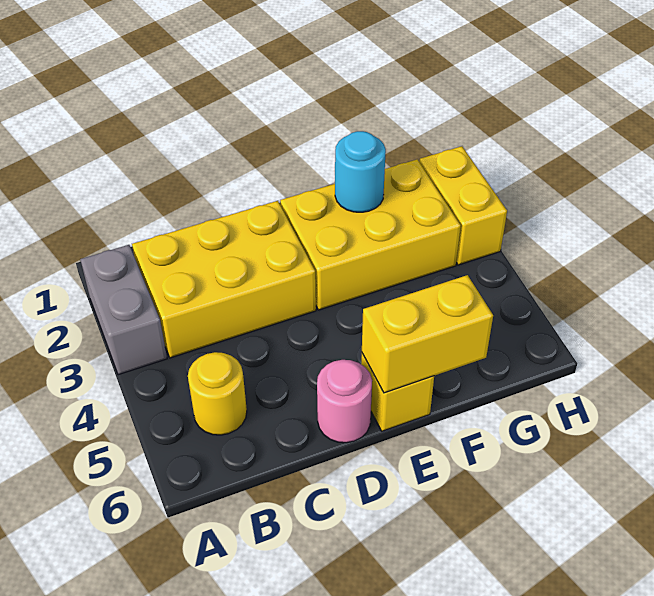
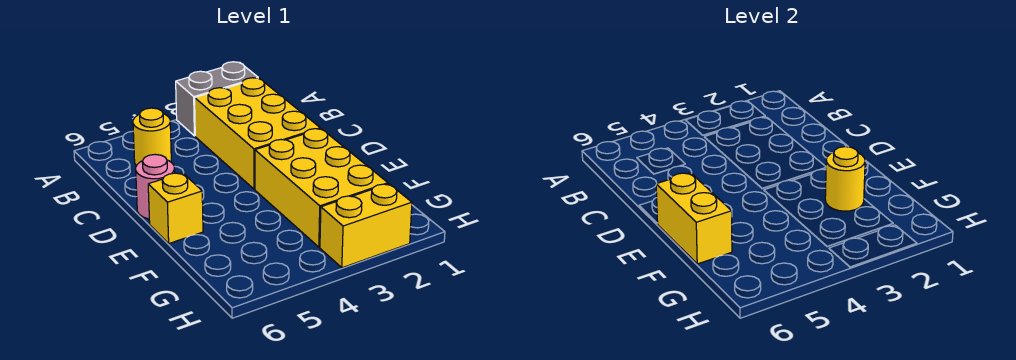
cyan 1x1 round brick [335,131,386,212] -> yellow 1x1 round brick [825,147,865,211]

